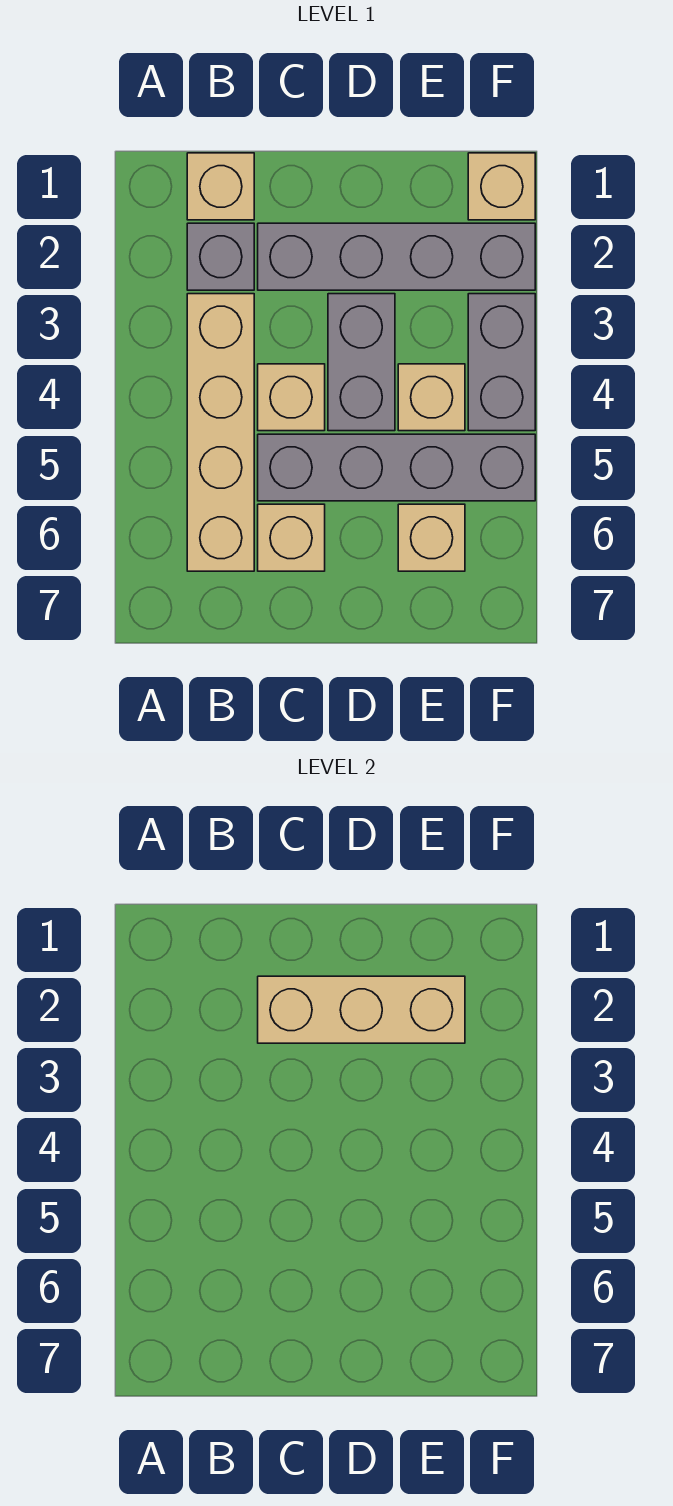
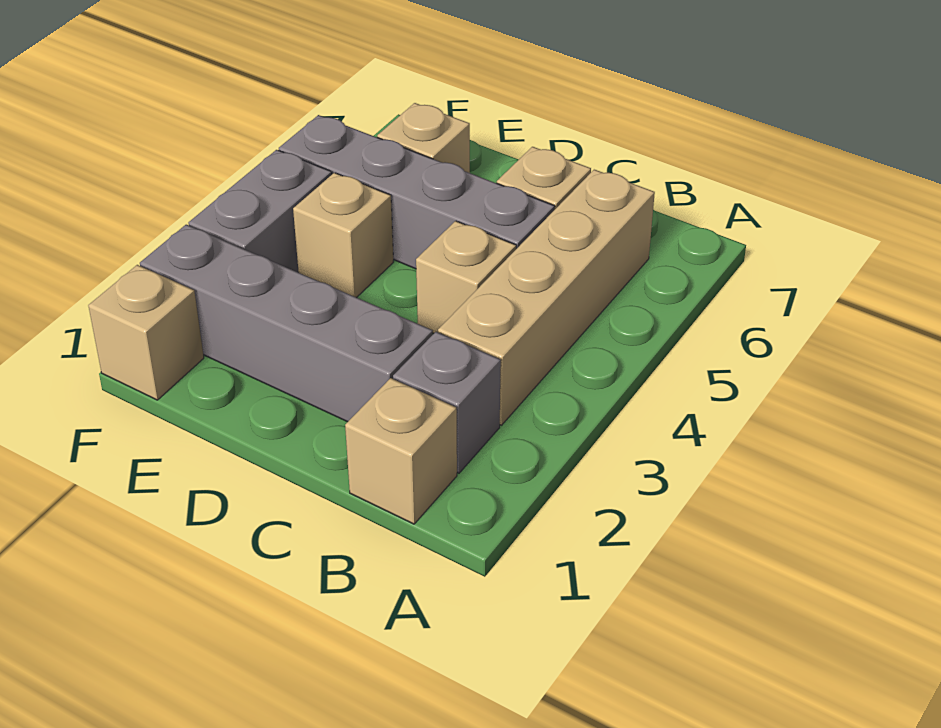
tan 1x3 brick [258,976,465,1043] -> none
grey 1x2 brick [328,294,395,431] -> none

